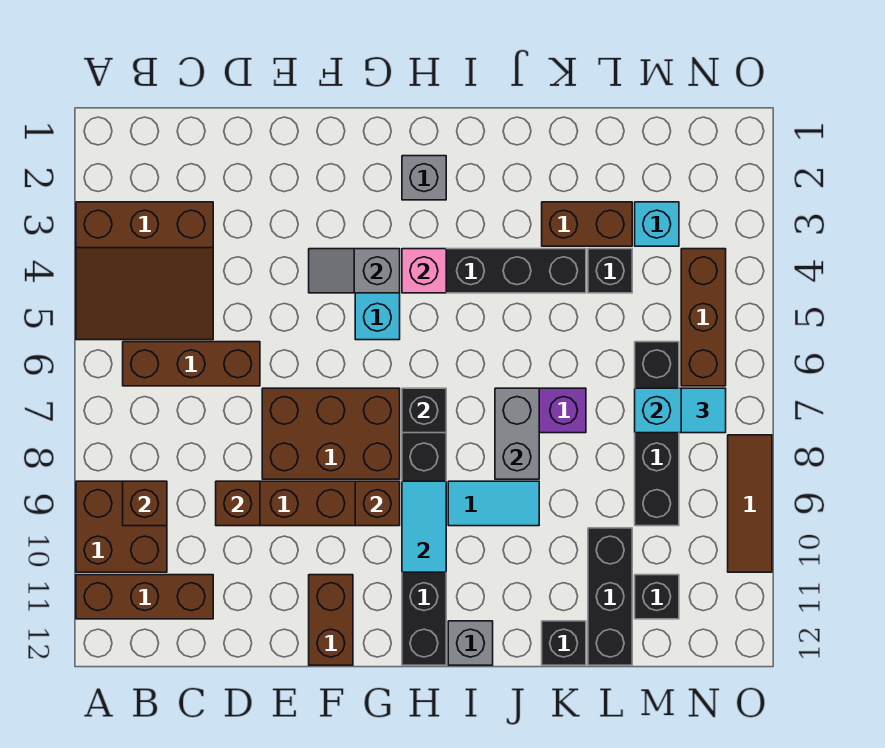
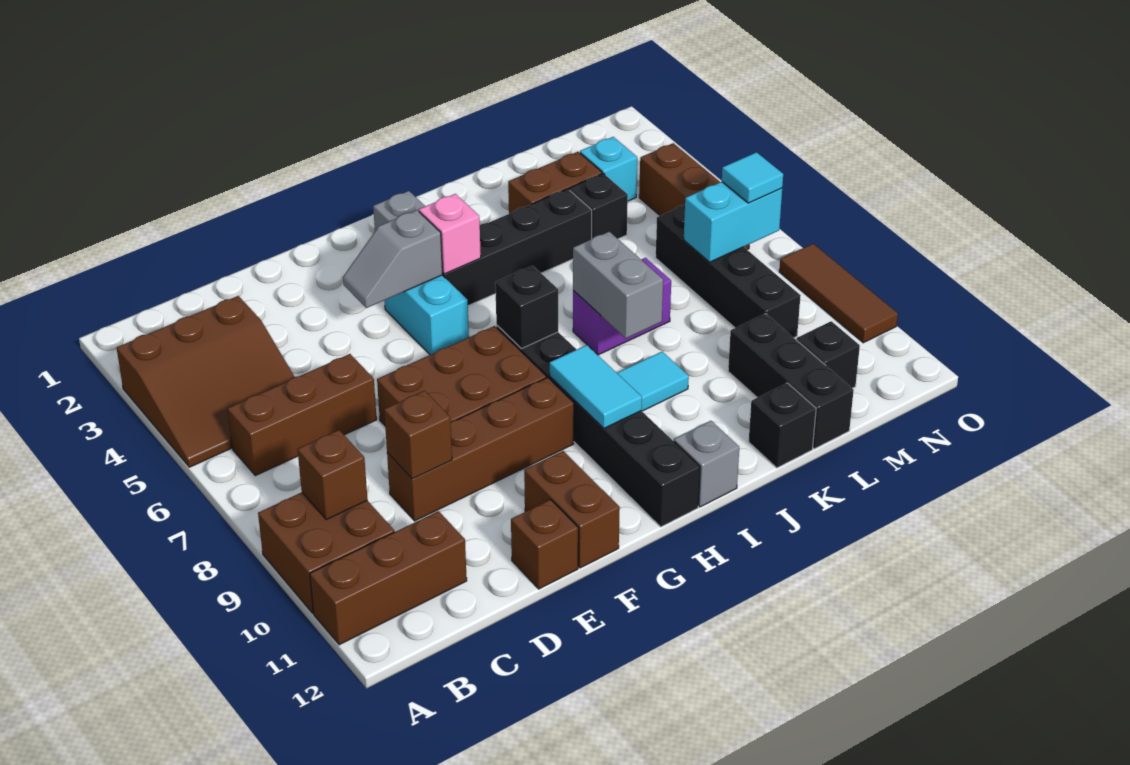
brown 1x1 brick [355,481,400,526] -> brown 1x1 brick moved to [511,500,578,589]

